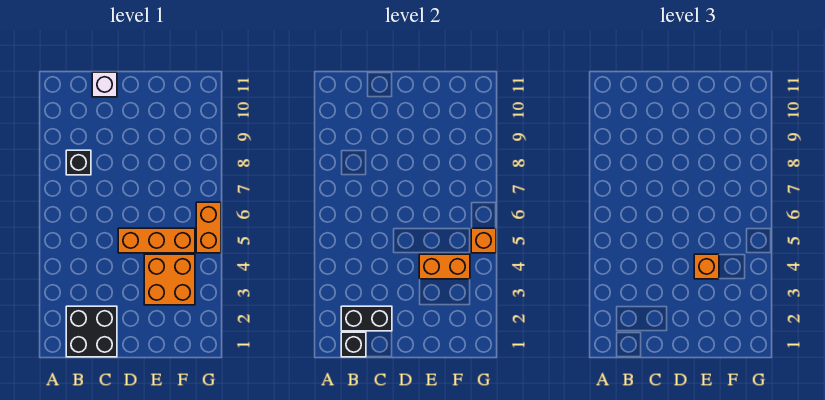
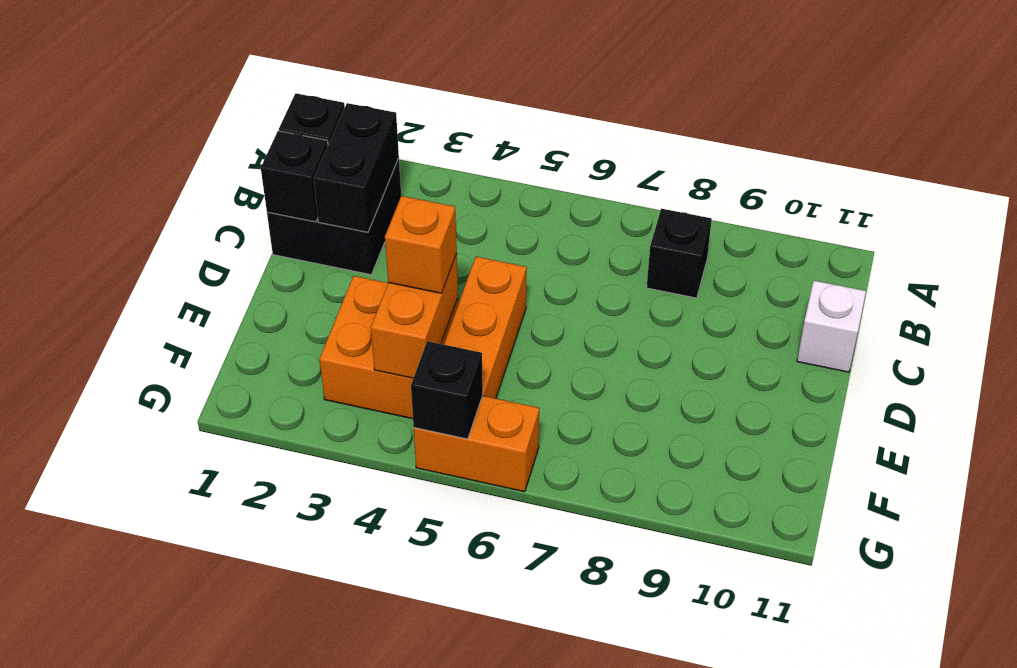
none -> black 1x1 brick [261,131,328,222]
orange 1x1 brick [471,228,496,253] -> black 1x1 brick [411,341,483,439]

